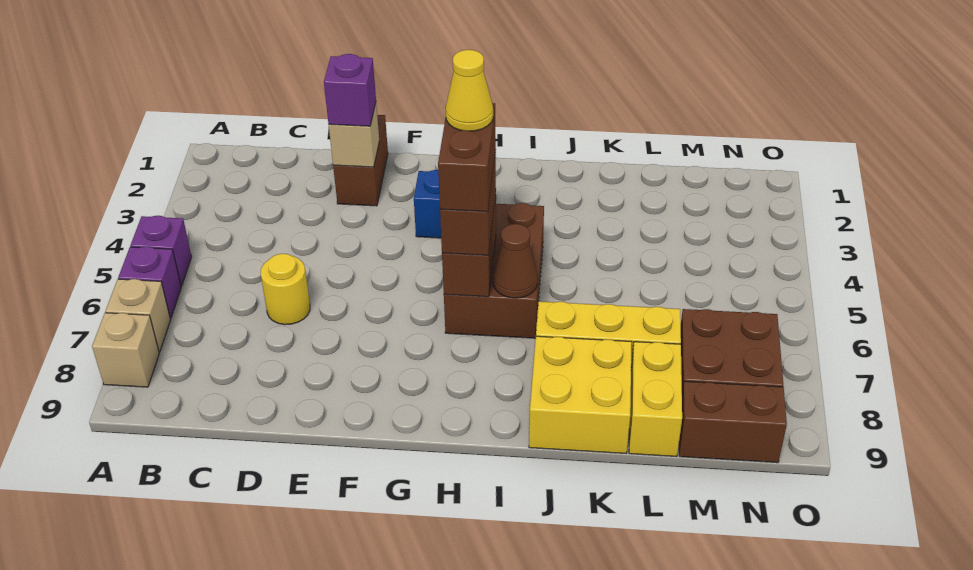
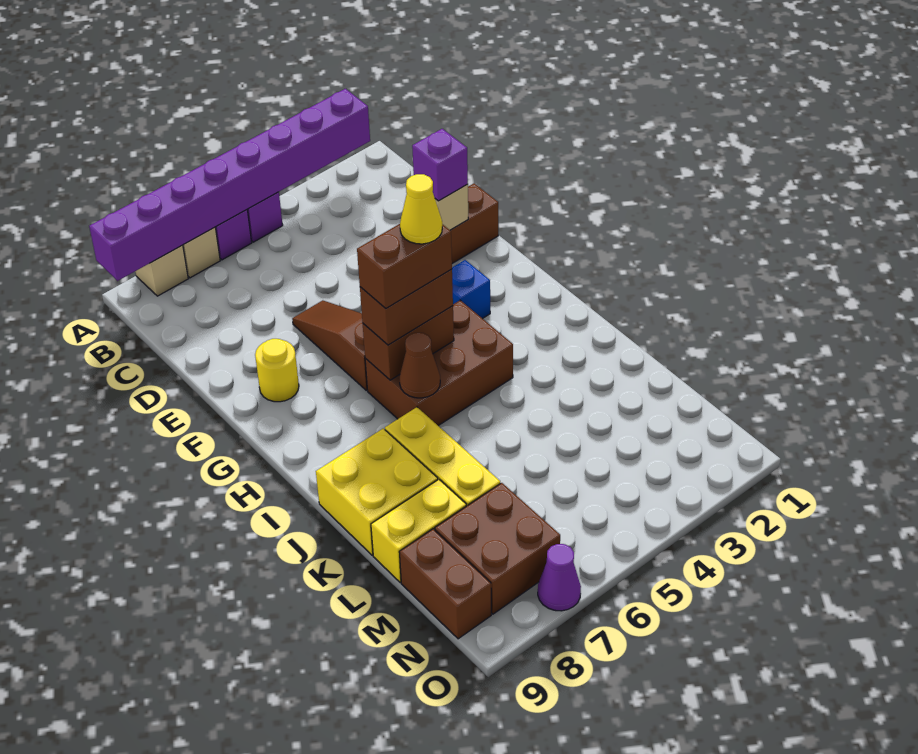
none -> purple 1x8 brick [89,89,370,281]
yellow 1x1 round brick [261,254,310,325] -> yellow 1x1 round brick moved to [255,339,299,402]
none -> brown 1x3 slope [292,300,367,390]
none -> purple 1x1 cone [538,544,581,611]

